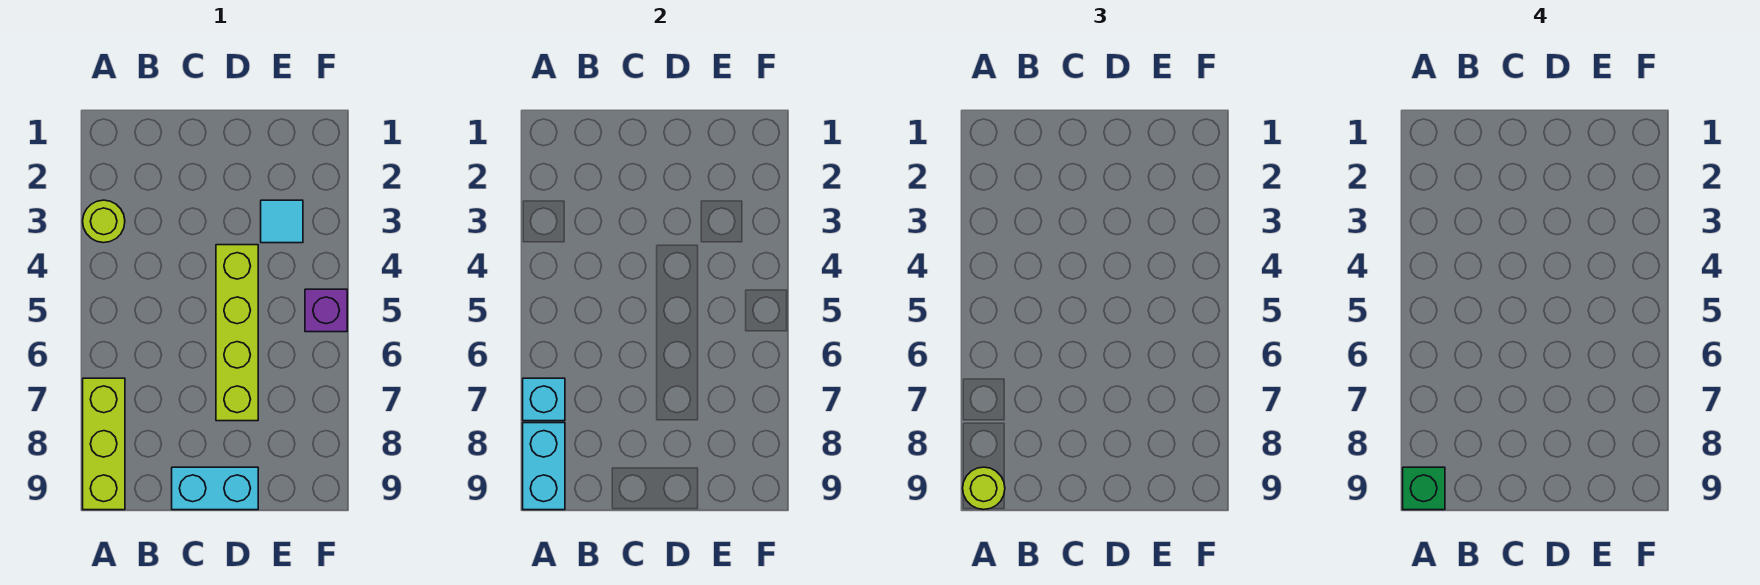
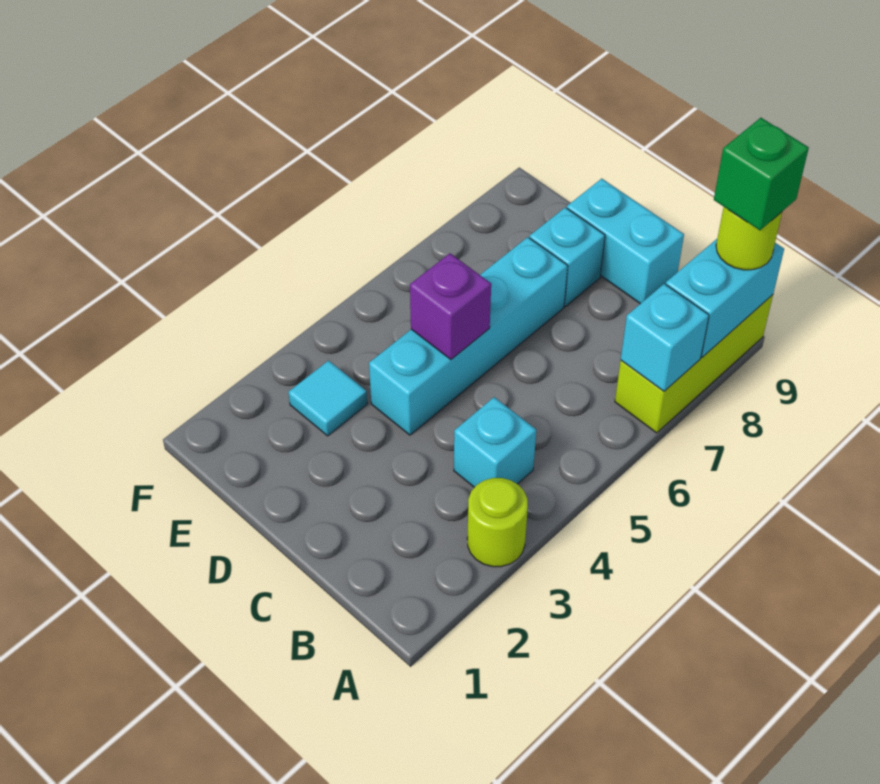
none -> cyan 1x1 brick [454,397,536,487]
lime 1x4 brick [216,245,258,421] -> cyan 1x4 brick [369,237,568,435]
none -> cyan 1x1 brick [530,207,605,306]
purple 1x1 brick [305,289,347,332] -> purple 1x1 brick moved to [410,253,491,360]

